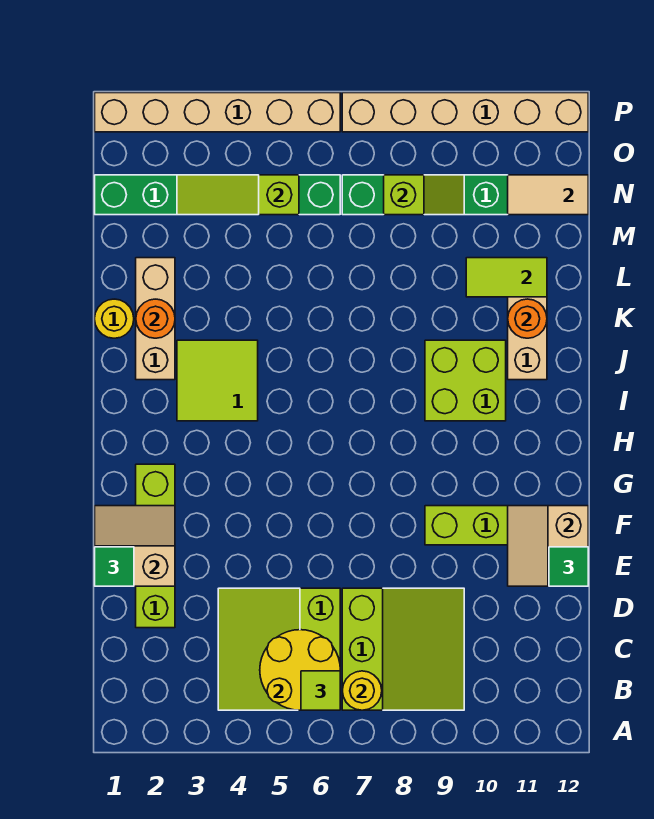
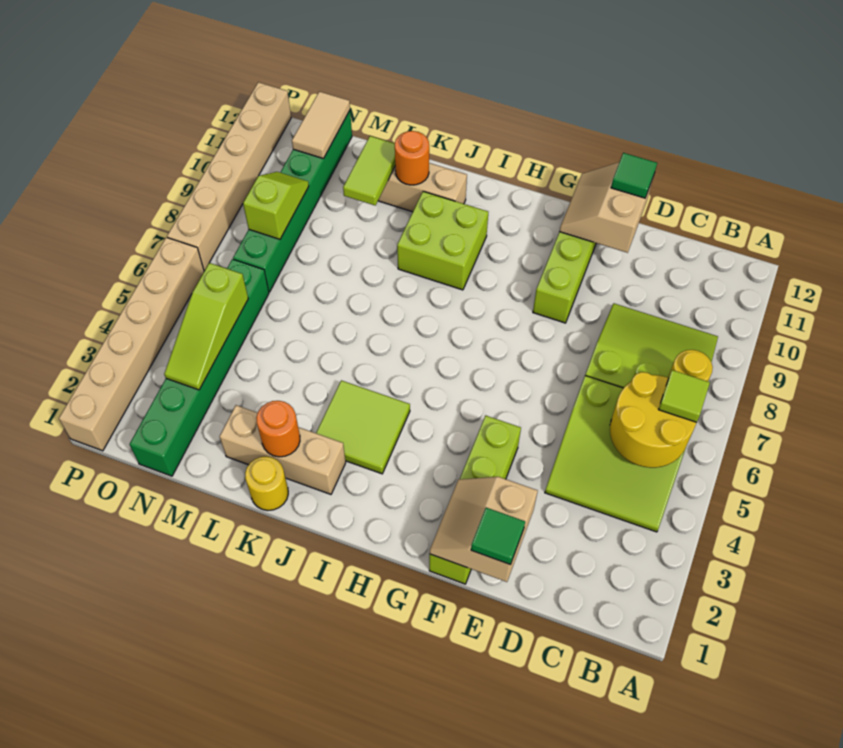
lime 1x4 brick [136,464,175,628] -> lime 1x4 brick turned to [429,416,521,584]
tan 2x2 slope [508,506,588,586] -> tan 2x2 slope turned to [560,162,654,253]

